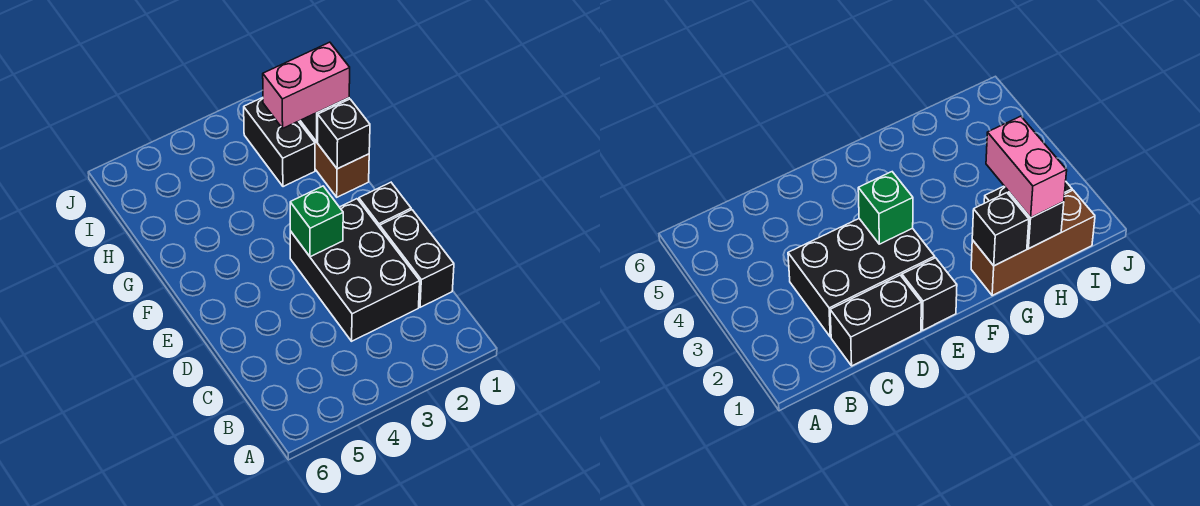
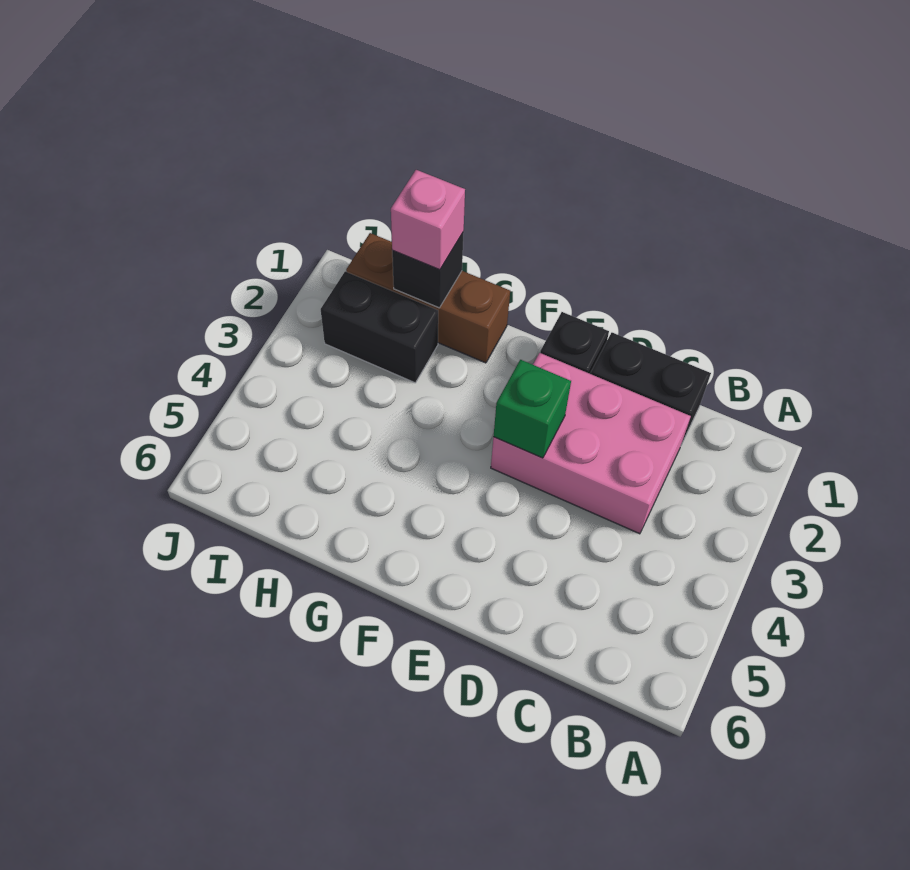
black 2x3 brick [290,199,420,341] -> pink 2x3 brick [491,353,691,534]
black 1x1 brick [318,99,370,169] -> none
pink 1x2 brick [263,42,350,128] -> pink 1x1 brick [391,170,465,270]

